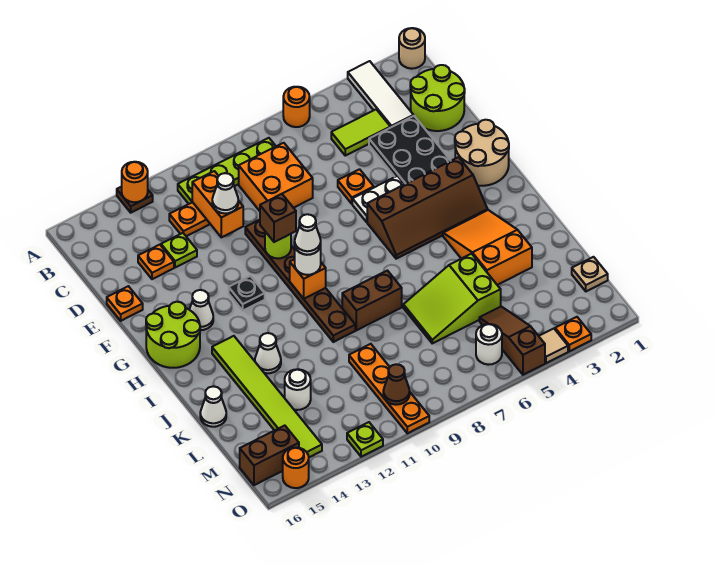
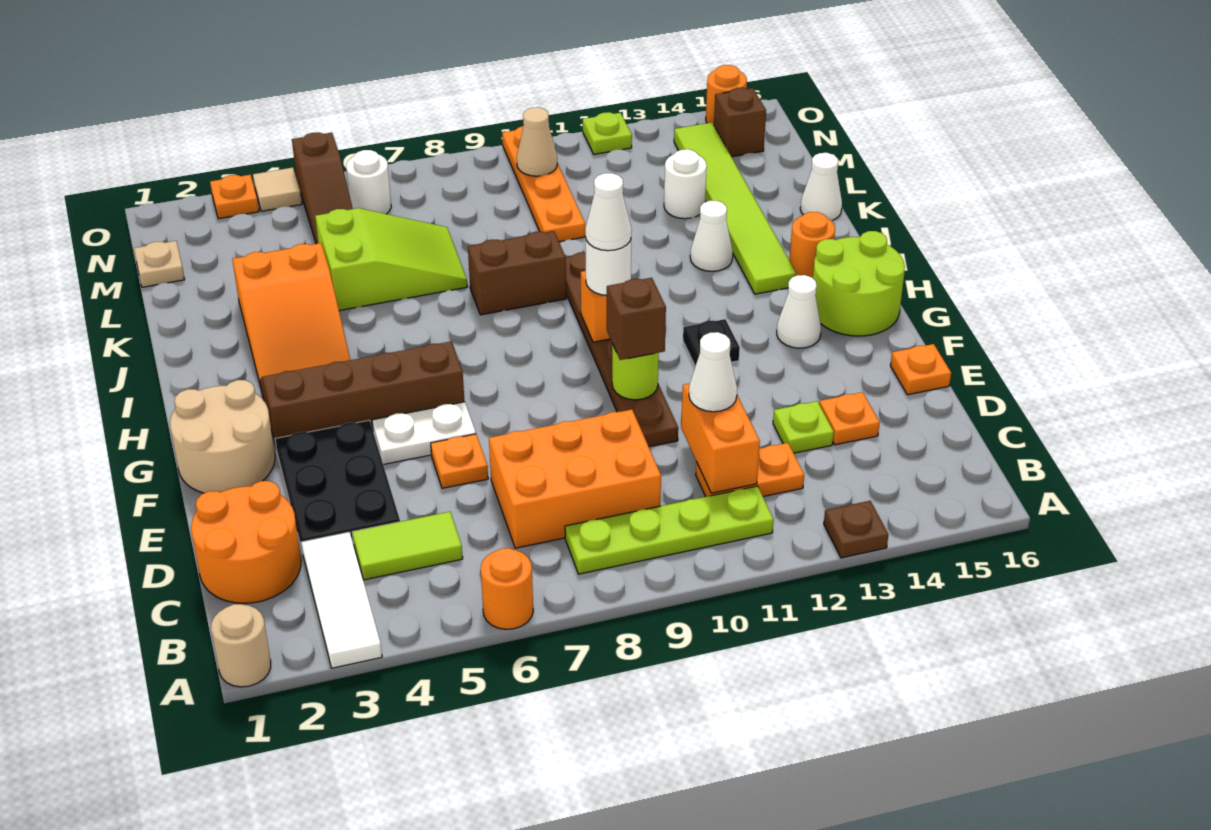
orange 1x1 round brick [122,162,148,202] -> orange 1x1 round brick moved to [789,212,835,278]
lime 2x2 round brick [410,65,465,131] -> orange 2x2 round brick [191,481,301,603]
orange 2x2 brick [239,143,313,211] -> orange 2x3 brick [489,410,661,548]
brown 1x1 cone [383,364,410,405] -> tan 1x1 cone [517,107,557,176]
brown 1x2 brick [240,425,299,485] -> brown 1x1 brick [714,88,766,157]

